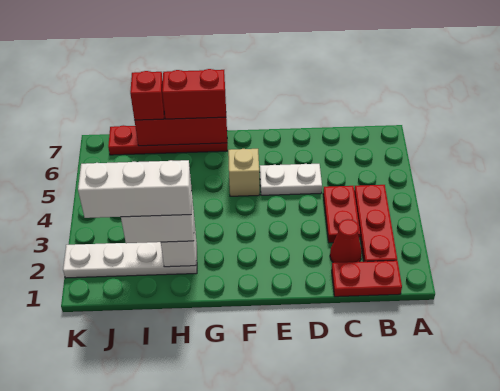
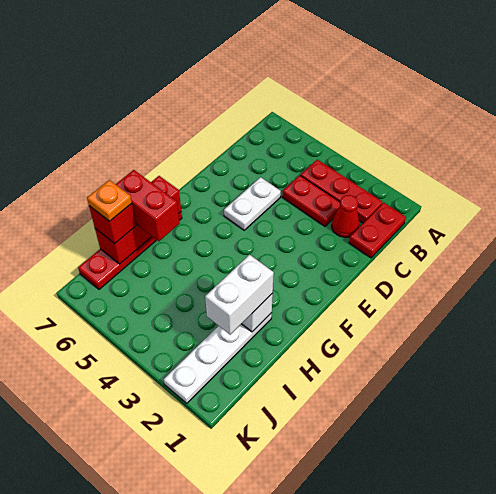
tan 1x1 brick [228,149,259,196] -> none
red 1x2 brick [162,69,226,119] -> red 1x2 brick turned to [116,170,180,241]
white 1x3 brick [78,160,192,218] -> none
none -> orange 1x1 plate [87,180,132,221]

